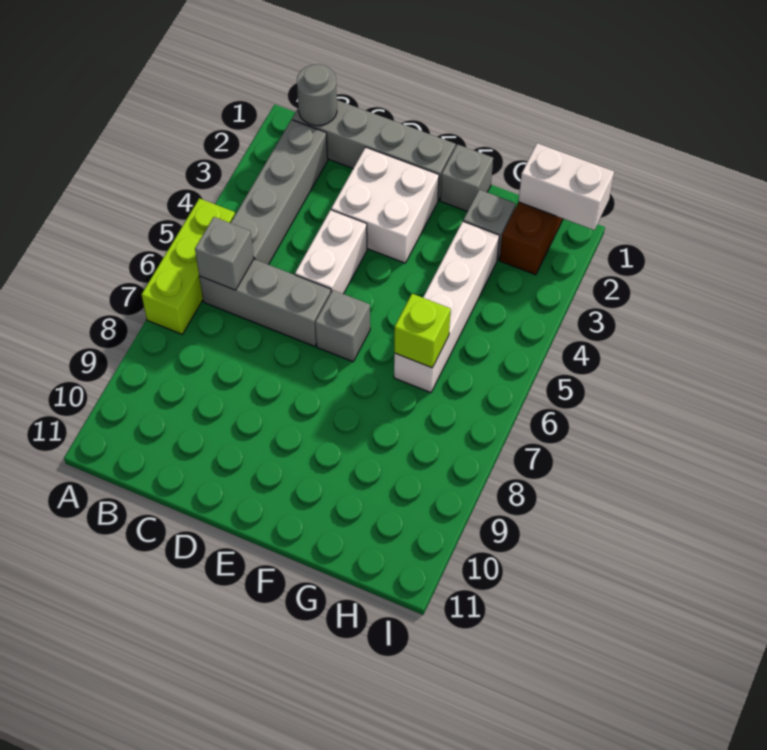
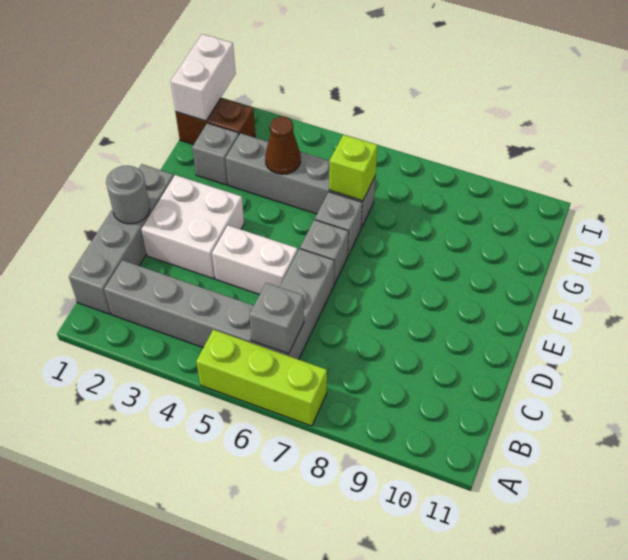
grey 1x1 round brick [297,64,337,126] -> grey 1x1 round brick moved to [106,166,150,224]
grey 1x1 brick [440,144,493,211] -> grey 1x1 brick moved to [315,192,362,255]
white 1x4 brick [394,222,499,393] -> grey 1x4 brick [226,133,376,228]
none -> brown 1x1 cone [265,117,301,174]

